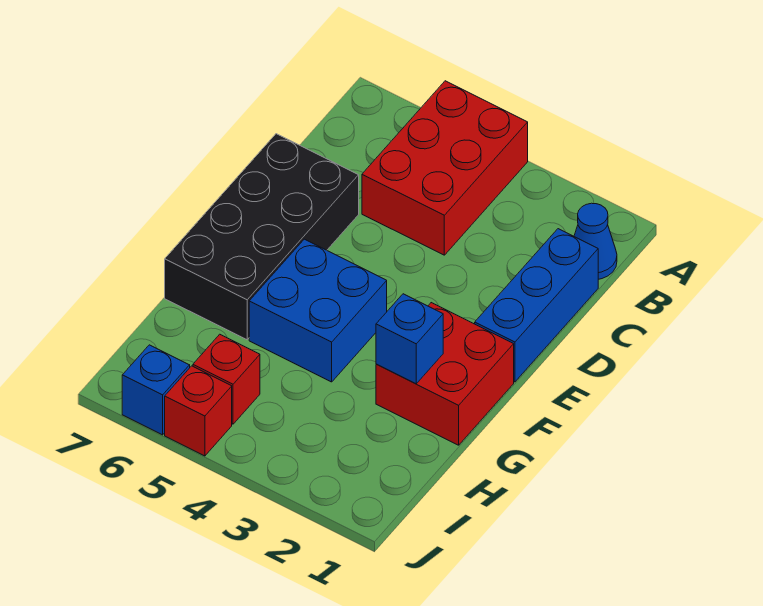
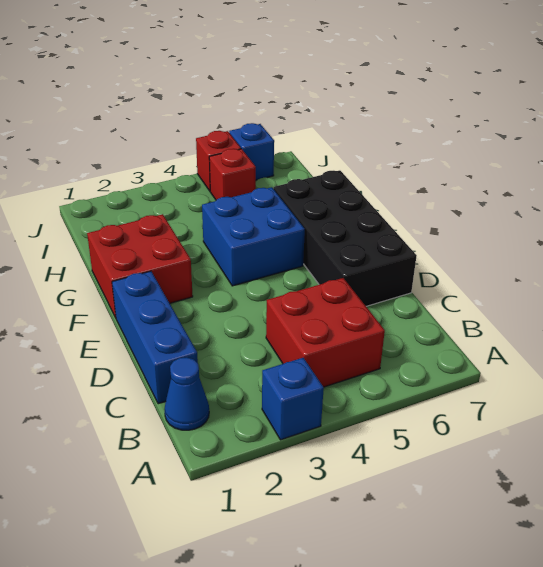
red 2x3 brick [362,81,528,255] -> red 2x2 brick [266,278,385,387]
blue 1x1 brick [376,294,443,384] -> blue 1x1 brick moved to [262,358,324,440]

